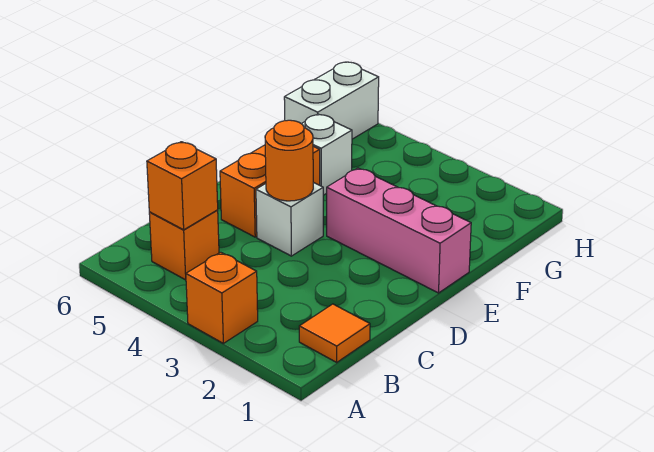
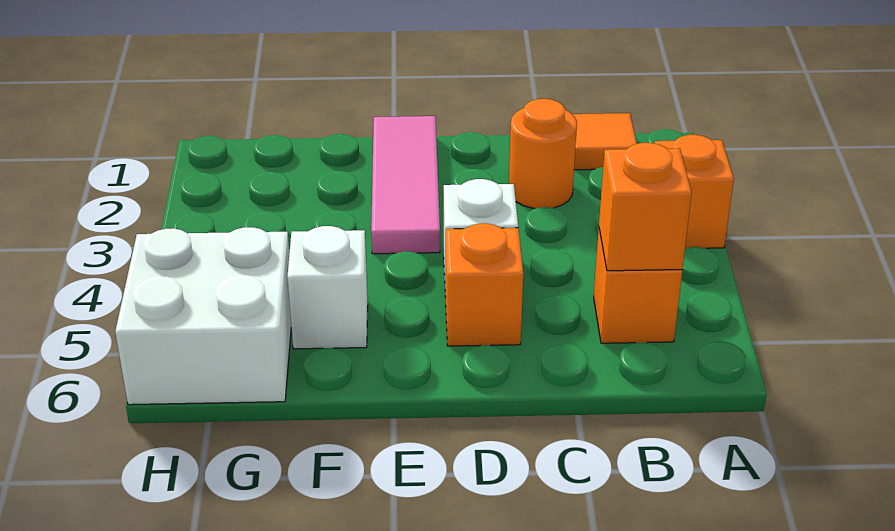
orange 1x1 round brick [265,120,313,201] -> orange 1x1 round brick moved to [509,99,577,209]
orange 1x2 brick [220,145,320,237] -> orange 1x1 brick [445,223,523,346]
pink 1x3 brick [327,168,471,293] -> pink 1x3 tile [371,116,440,254]
white 1x2 brick [284,62,379,139] -> white 2x2 brick [115,227,291,405]

